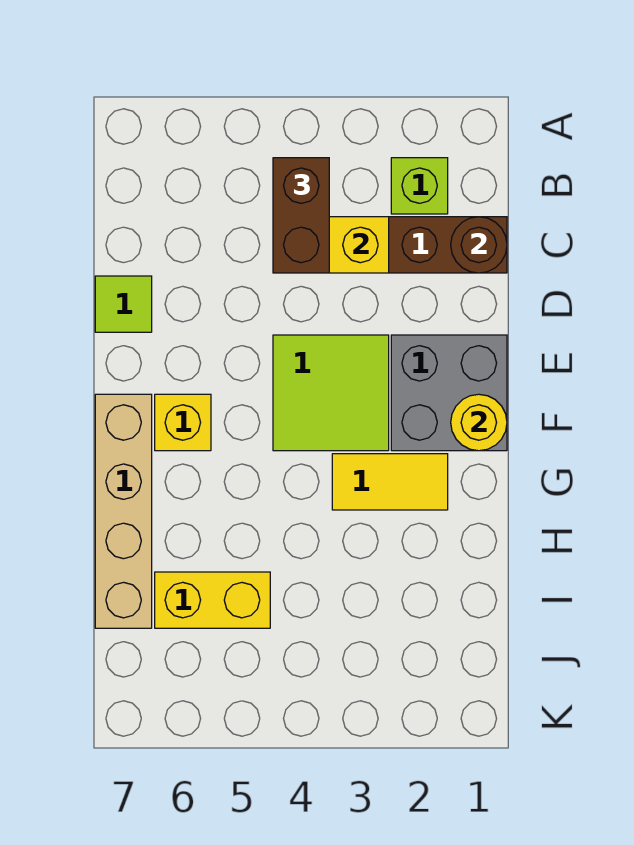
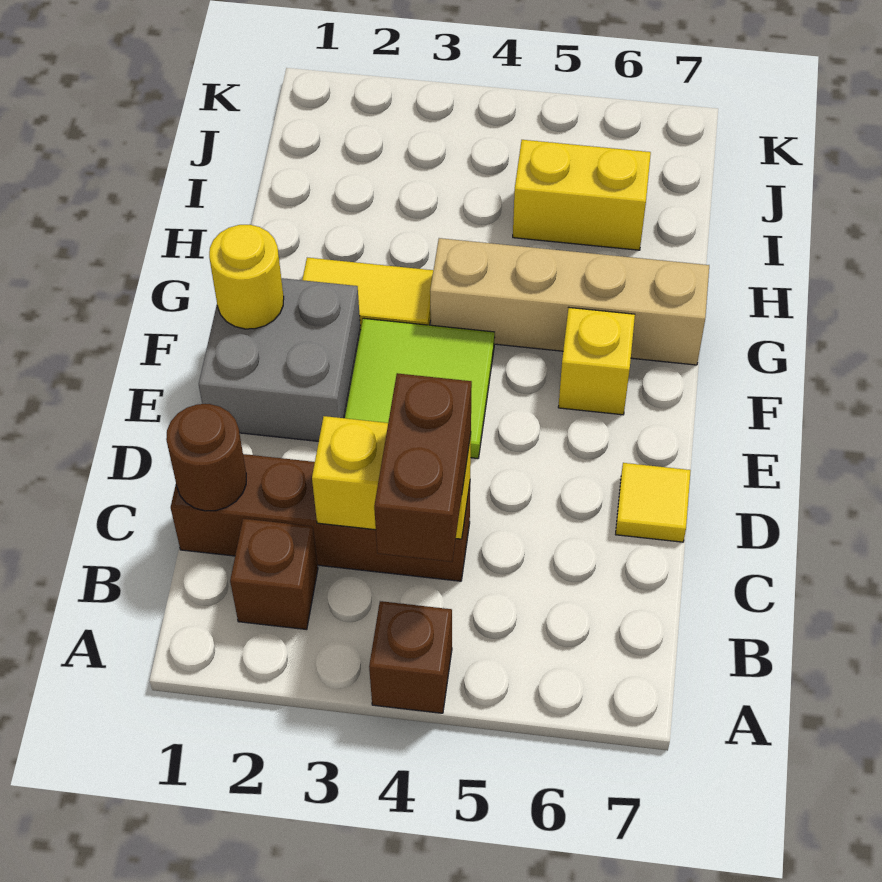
none -> brown 1x1 brick [369,601,452,713]
lime 1x1 brick [391,158,448,214] -> brown 1x1 brick [230,519,318,630]
lime 1x1 tile [95,276,152,332] -> yellow 1x1 tile [616,463,691,542]
tan 1x4 brick [95,394,152,628] -> tan 1x4 brick turned to [430,238,709,365]

